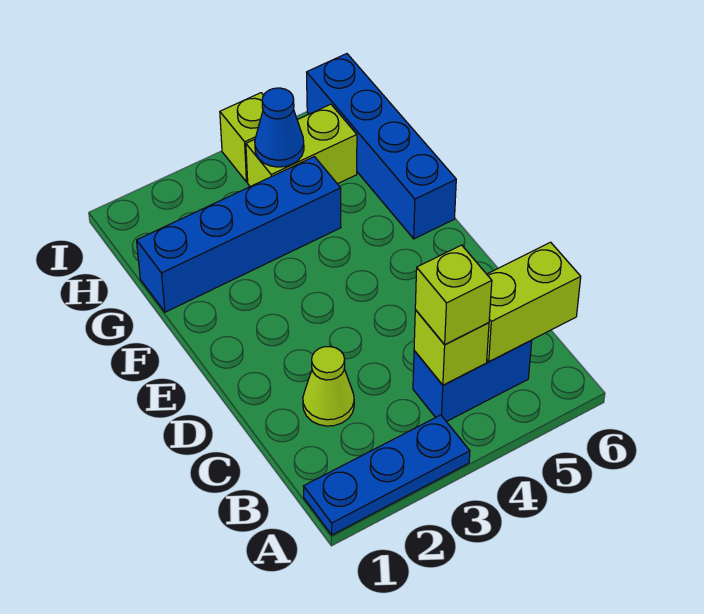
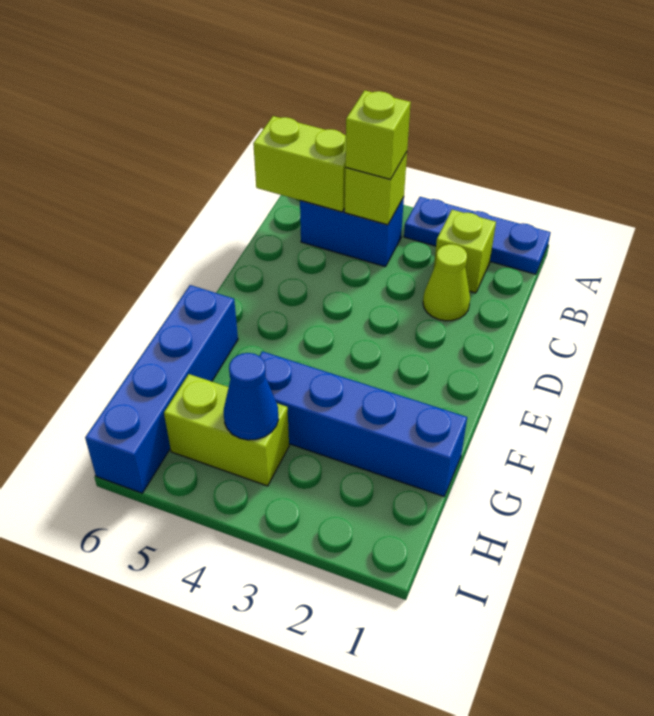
lime 1x1 brick [220,93,263,182] -> lime 1x1 brick moved to [434,210,496,293]

